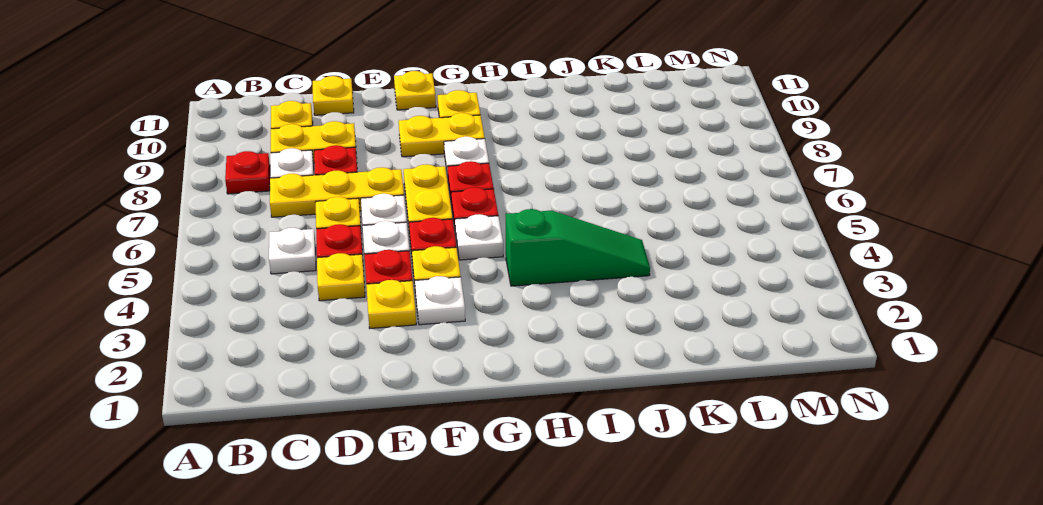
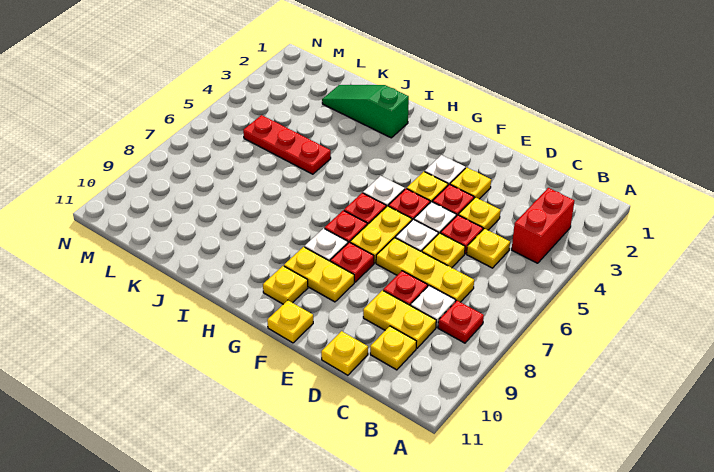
none -> red 1x2 brick [512,188,574,263]
white 1x1 plate [269,228,316,274] -> yellow 1x1 plate [467,229,510,268]
none -> red 1x1 plate [330,242,374,282]
green 1x3 slope [506,209,650,286] -> green 1x3 slope moved to [322,85,409,138]
none -> red 1x3 plate [243,115,331,174]

